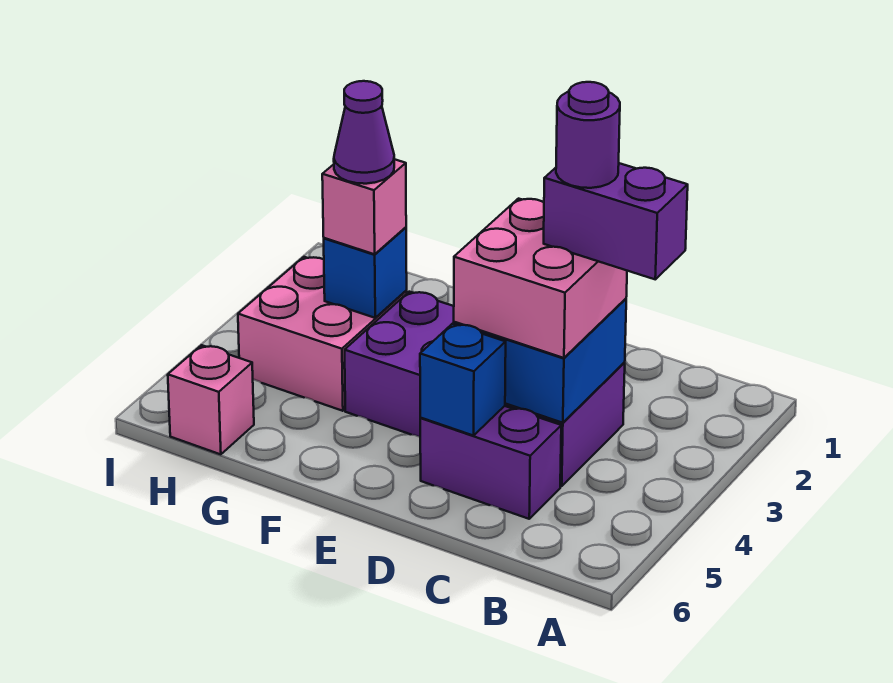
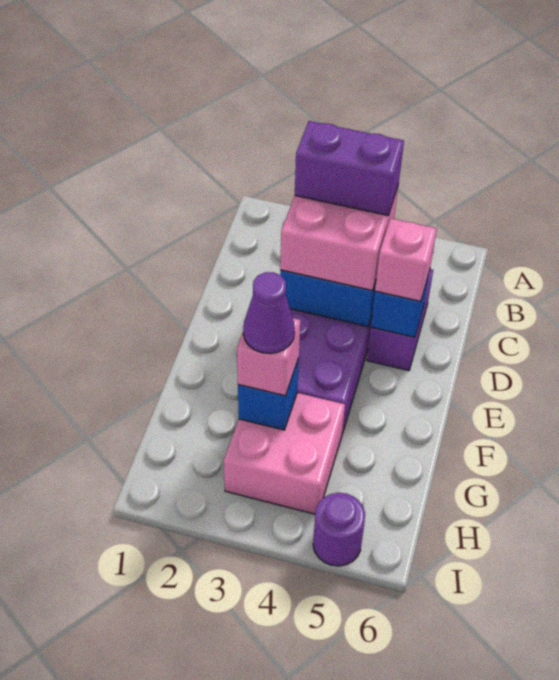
purple 1x2 brick [544,163,688,279] -> purple 1x2 brick turned to [295,121,404,215]
purple 1x1 round brick [556,82,620,188] -> purple 1x1 round brick moved to [313,493,365,566]
pink 1x1 brick [168,345,254,454] -> pink 1x1 brick moved to [375,218,437,301]

